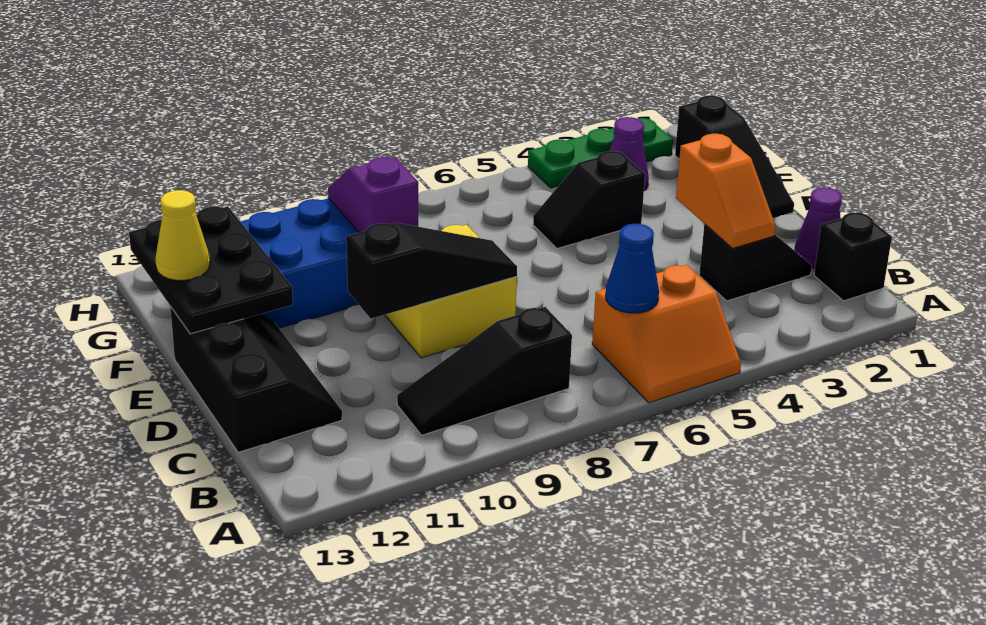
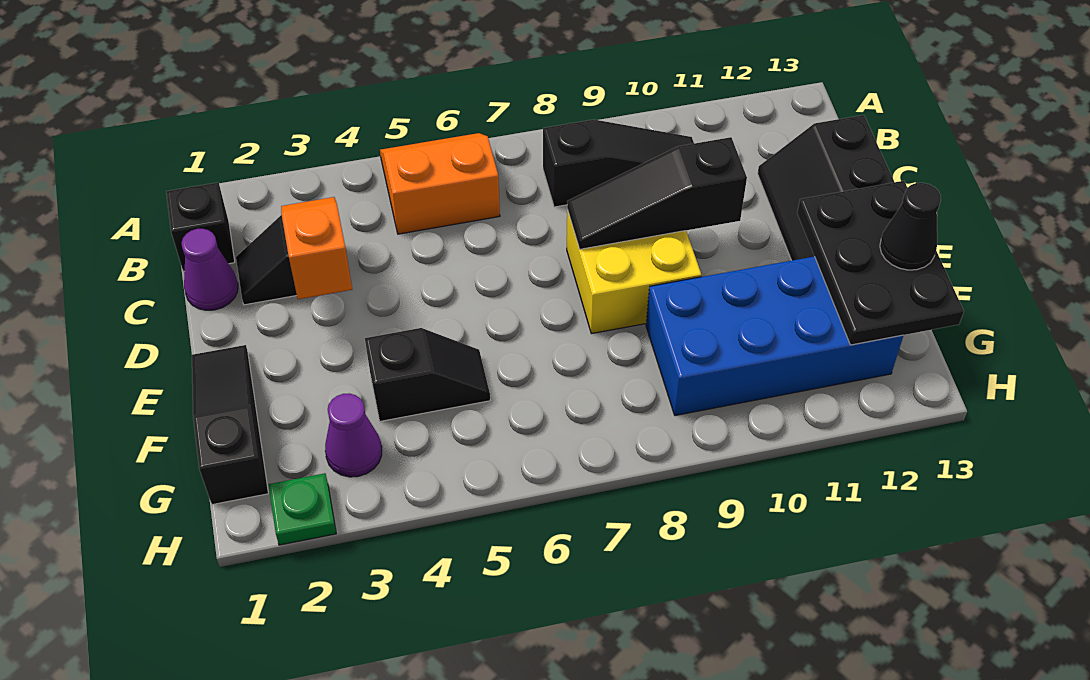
blue 1x1 cone [606,224,659,313] -> none
purple 1x2 slope [328,157,418,232] -> none
yellow 1x1 cone [155,190,210,280] -> black 1x1 cone [880,183,941,270]
green 1x3 plate [528,118,673,188] -> green 1x1 plate [269,473,336,545]

